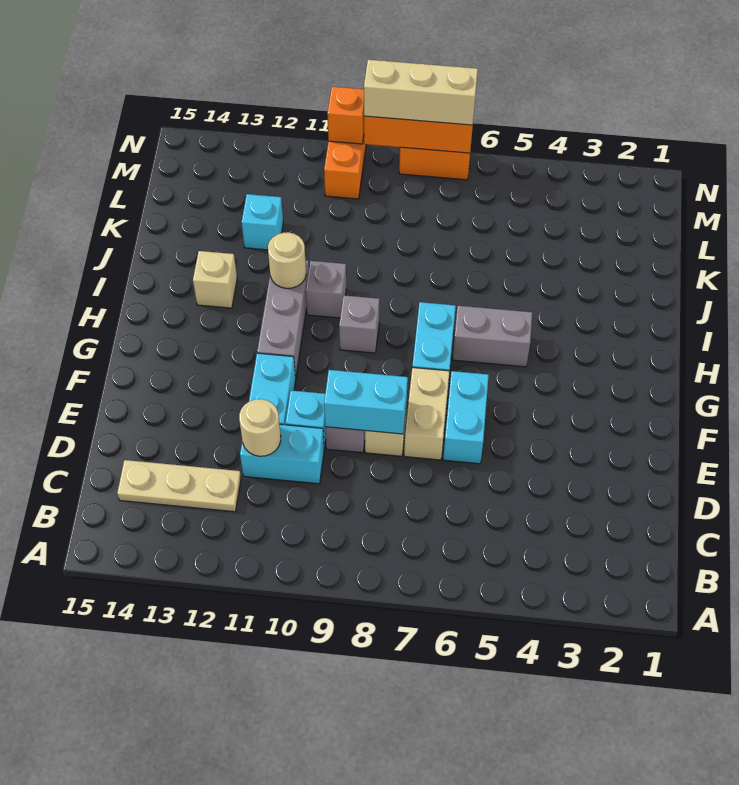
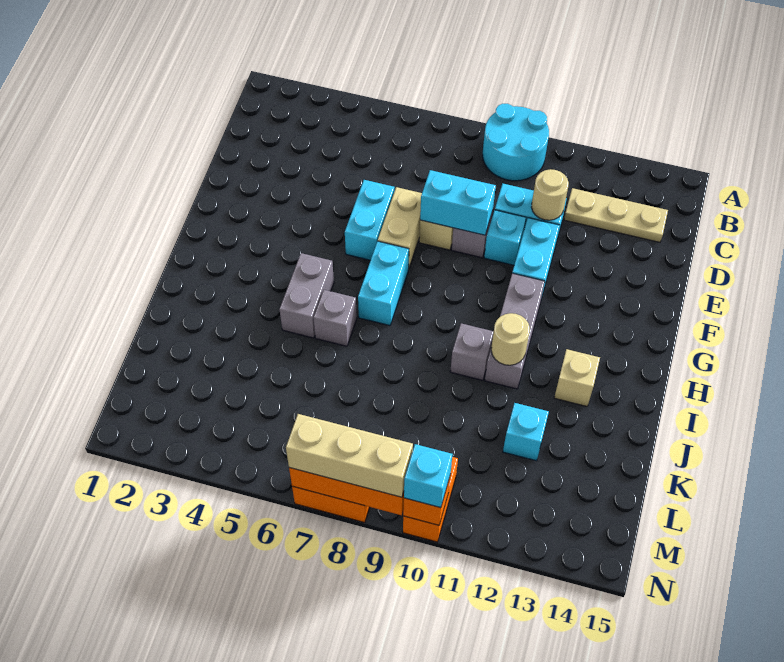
none -> cyan 2x2 round brick [483,104,549,181]
grey 1x2 brick [453,306,532,367] -> grey 1x2 brick turned to [279,253,334,338]
grey 1x1 brick [339,295,379,353] -> grey 1x1 brick moved to [314,290,357,346]
none -> cyan 1x1 brick [404,444,453,508]

